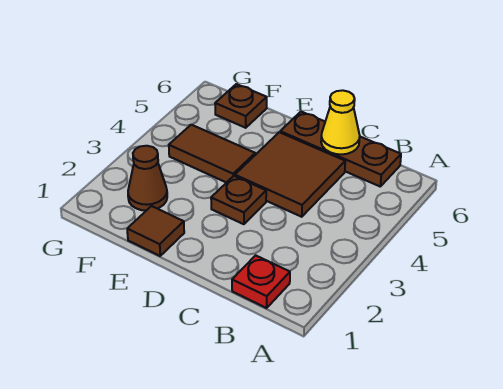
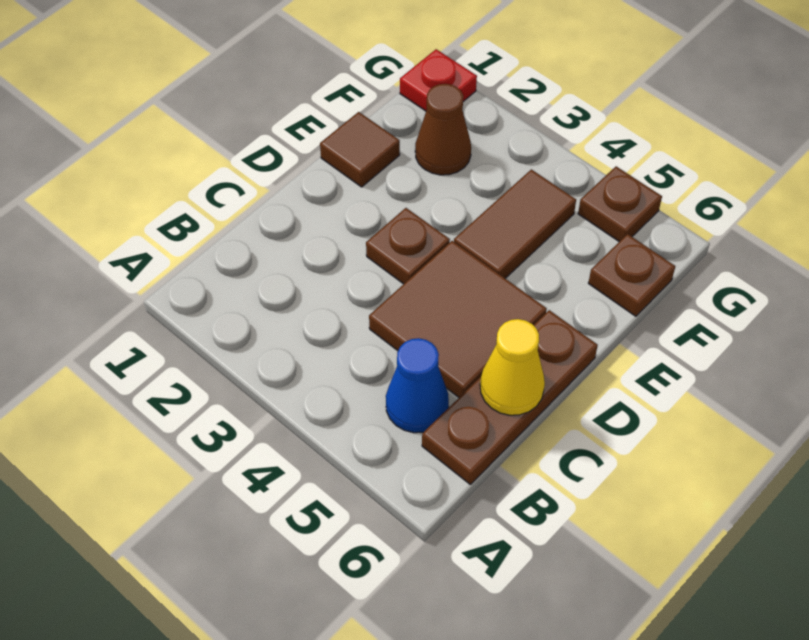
red 1x1 plate [232,255,290,308] -> red 1x1 plate moved to [400,49,477,111]
none -> blue 1x1 cone [386,338,449,433]
none -> brown 1x1 plate [578,166,662,242]

